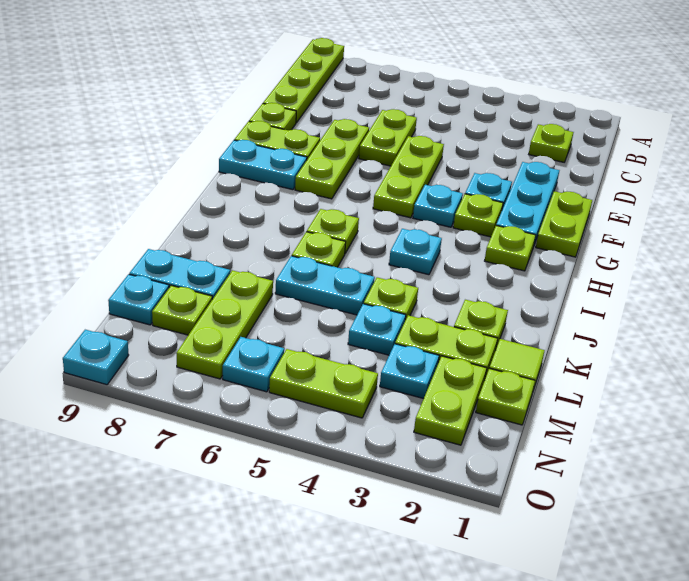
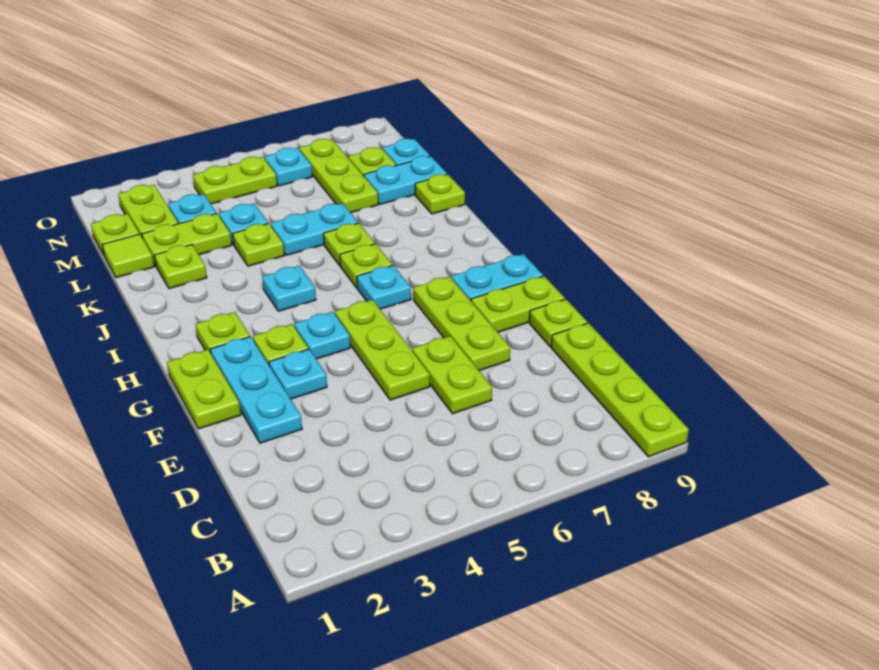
lime 1x1 plate [529,124,573,162] -> lime 1x1 plate moved to [415,174,465,214]
cyan 1x1 plate [63,330,129,385] -> cyan 1x1 plate moved to [357,265,411,309]

